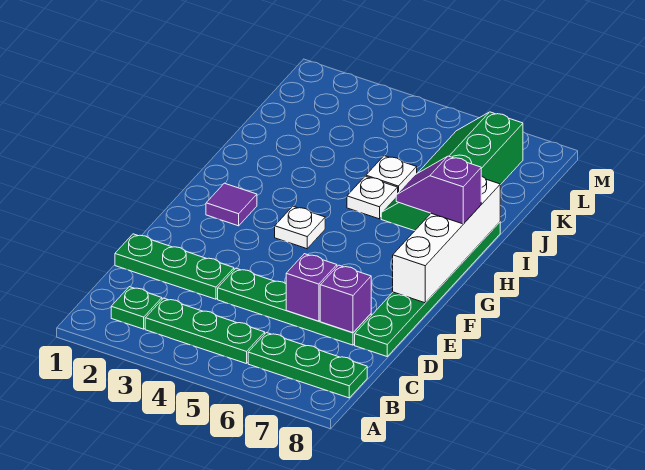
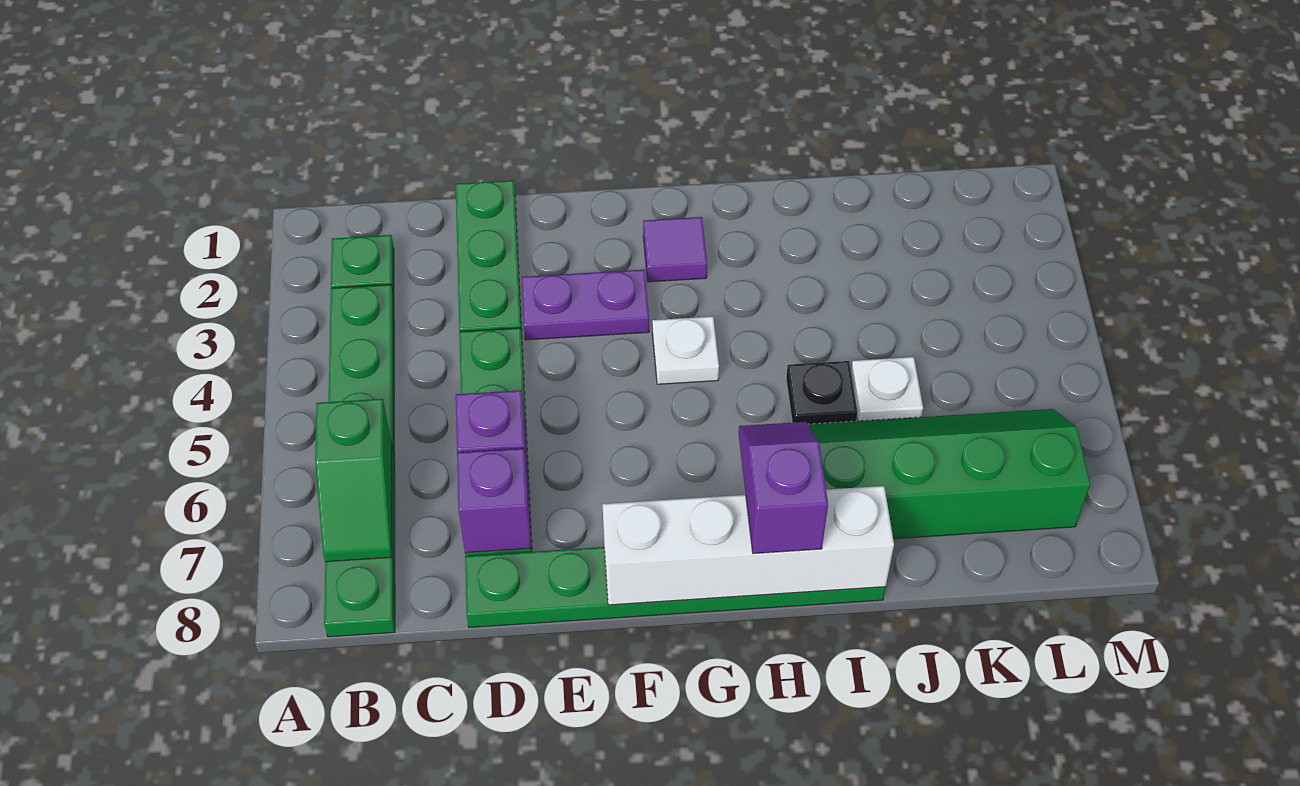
none -> green 1x2 slope [315,399,392,562]
none -> purple 1x2 plate [522,270,649,340]
white 1x1 plate [347,176,398,219] -> black 1x1 plate [786,361,858,424]

